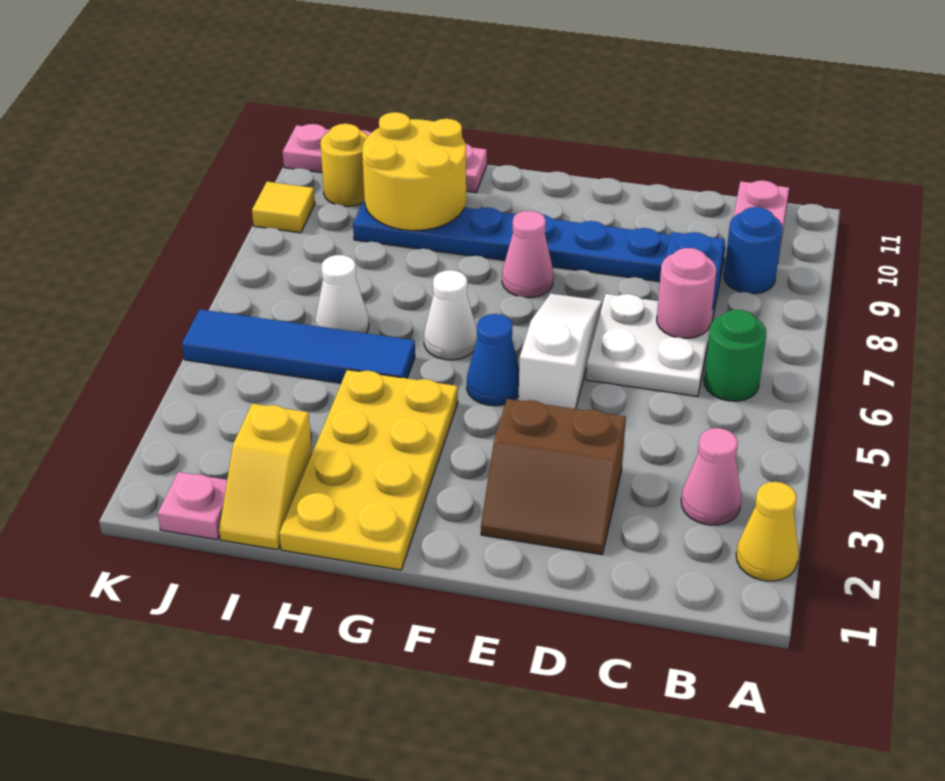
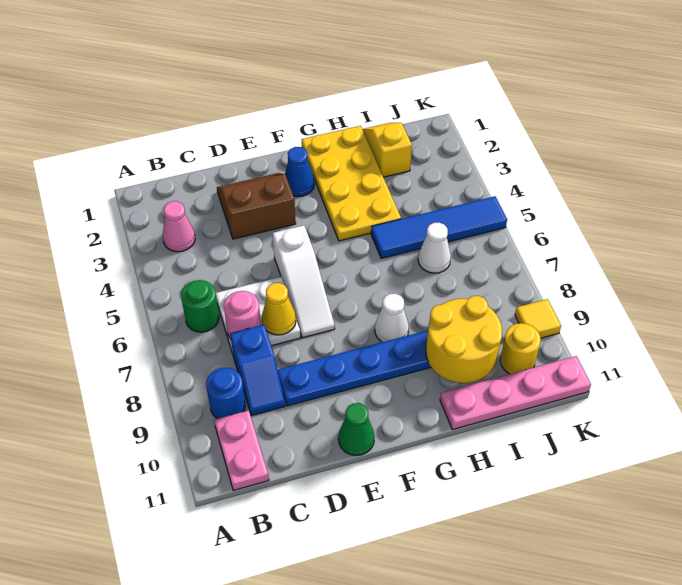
yellow 1x1 cone [736,482,799,581] -> yellow 1x1 cone moved to [262,283,296,335]
none -> green 1x1 cone [338,403,375,456]
blue 1x1 cone [467,314,519,406] -> blue 1x1 cone moved to [285,147,314,197]
pink 1x1 cone [502,211,553,298] -> none
white 1x1 cone [424,270,477,360] -> white 1x1 cone moved to [375,293,409,342]
pink 1x1 plate [158,472,227,540] -> none

